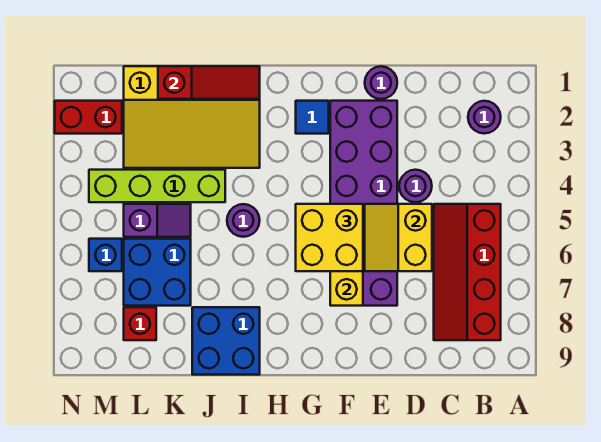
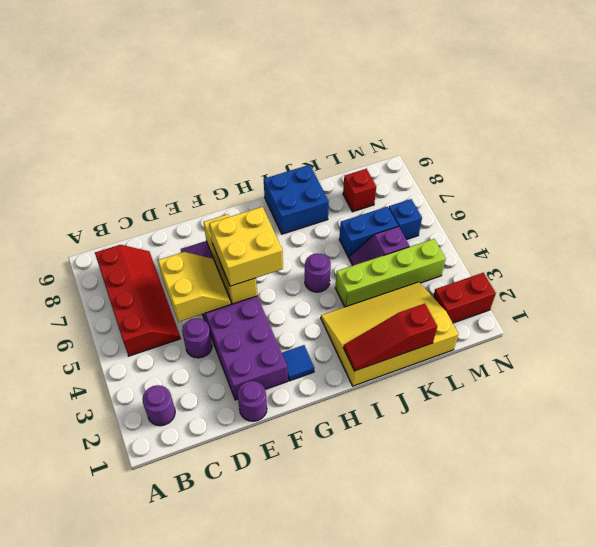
blue 2x2 brick [124,239,191,306] -> blue 1x2 brick [339,207,398,258]

